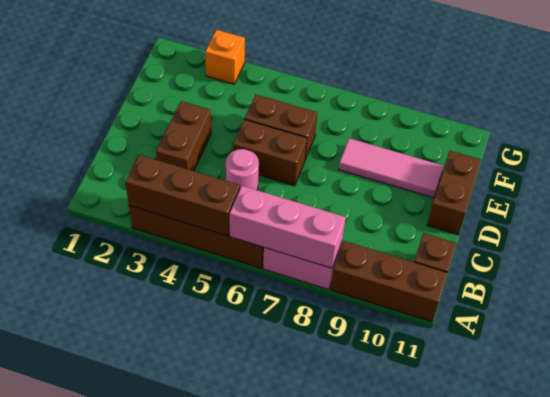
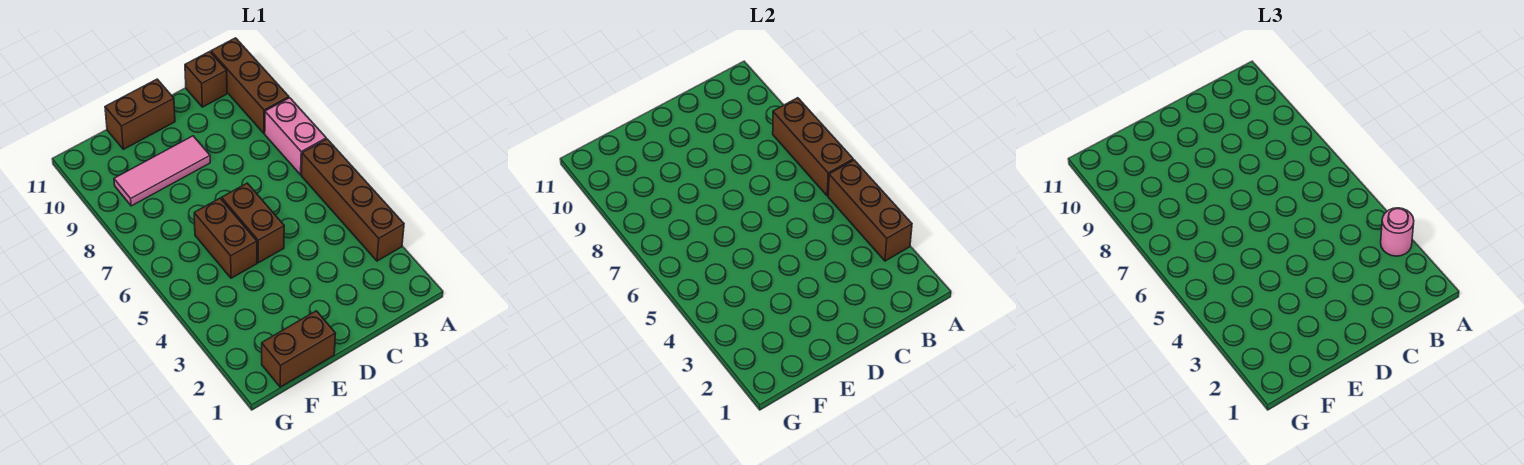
pink 1x3 brick [230,186,346,268] -> brown 1x3 brick [773,98,853,196]
brown 1x2 brick [156,101,211,171] -> brown 1x2 brick moved to [262,311,336,387]
pink 1x1 round brick [226,149,259,190] -> pink 1x1 round brick moved to [1381,208,1414,256]
pink 1x3 tile [339,138,444,198] -> pink 1x3 tile turned to [114,136,210,206]
orange 1x1 brick [205,30,245,84] -> none

